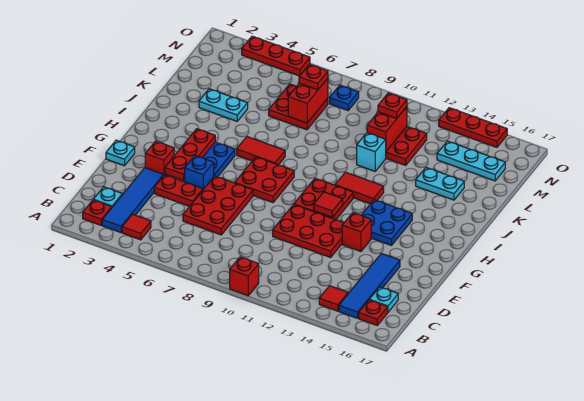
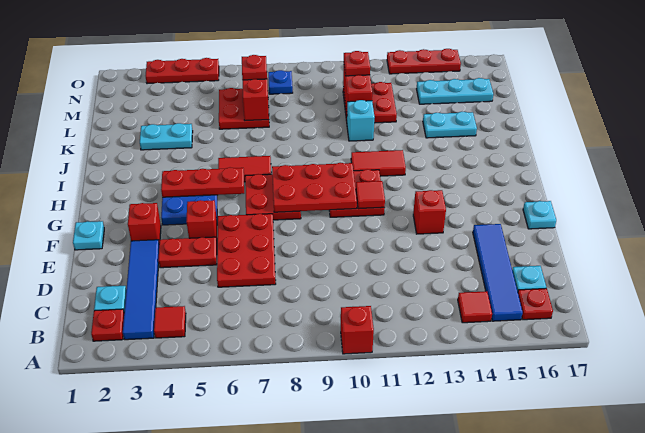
red 2x3 plate [273,205,344,257] -> red 2x3 plate moved to [272,163,357,212]
red 1x3 plate [165,129,215,180] -> red 1x3 plate turned to [161,168,244,197]
blue 1x1 brick [185,156,214,189] -> red 1x1 brick [186,200,217,240]
none -> cyan 1x1 plate [523,201,556,229]
blue 2x2 plate [361,200,412,246] -> none

